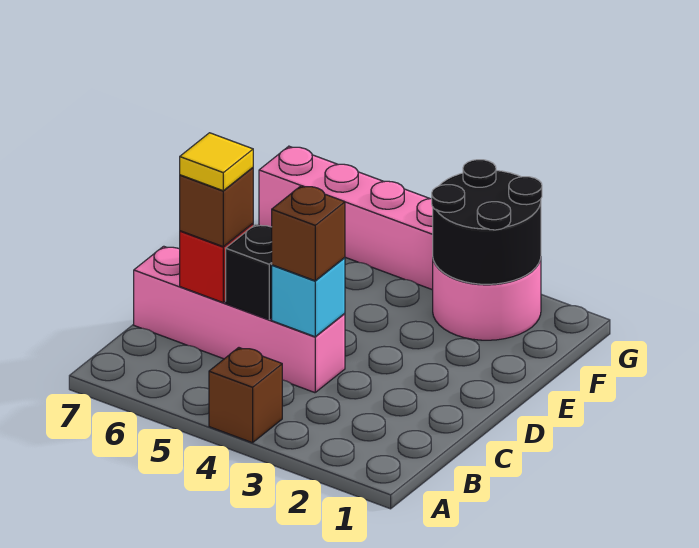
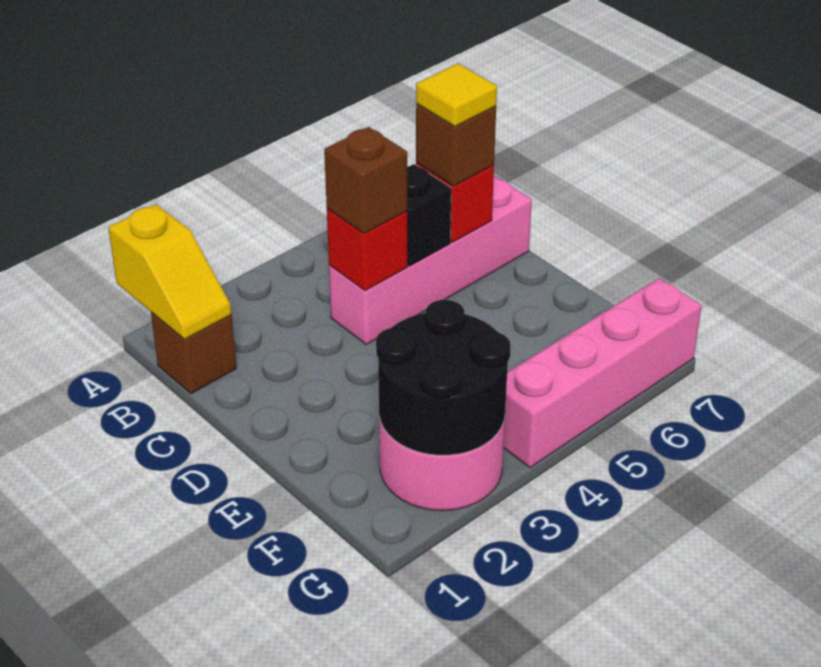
none -> yellow 1x2 slope [108,204,232,339]
brown 1x1 brick [209,348,282,443] -> brown 1x1 brick moved to [151,312,236,394]
cyan 1x1 brick [272,258,345,337] -> red 1x1 brick [327,209,407,291]

